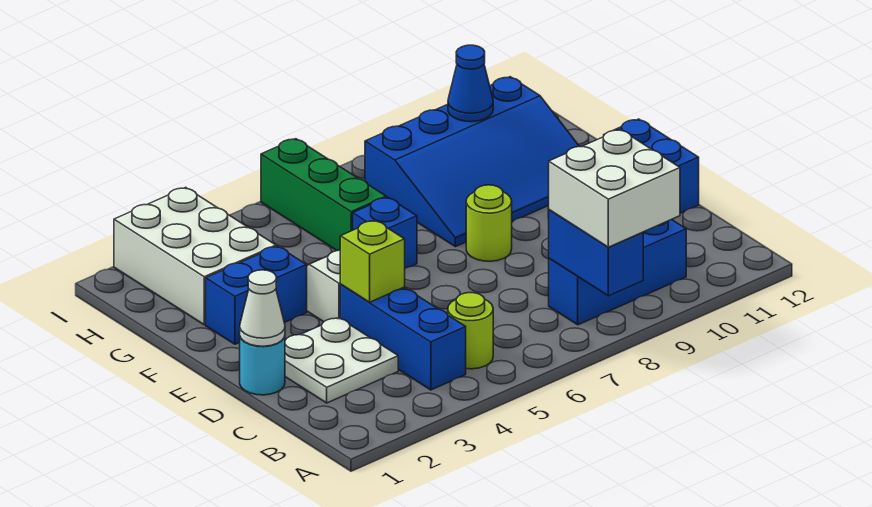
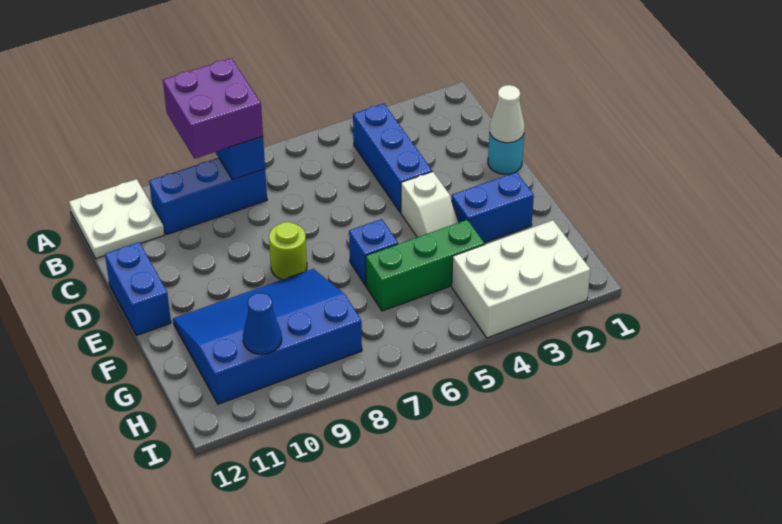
white 2x2 brick [549,129,680,247] -> purple 2x2 brick [163,58,263,159]
lime 1x1 round brick [448,293,493,369] -> none
white 2x2 plate [285,318,398,403] -> white 2x2 plate moved to [69,179,164,258]
lime 1x1 brick [340,220,405,302] -> none
white 2x3 brick [114,187,276,325] -> white 2x3 brick turned to [452,220,591,338]
green 1x3 brick [261,139,386,251] -> green 1x3 brick turned to [366,220,485,311]

